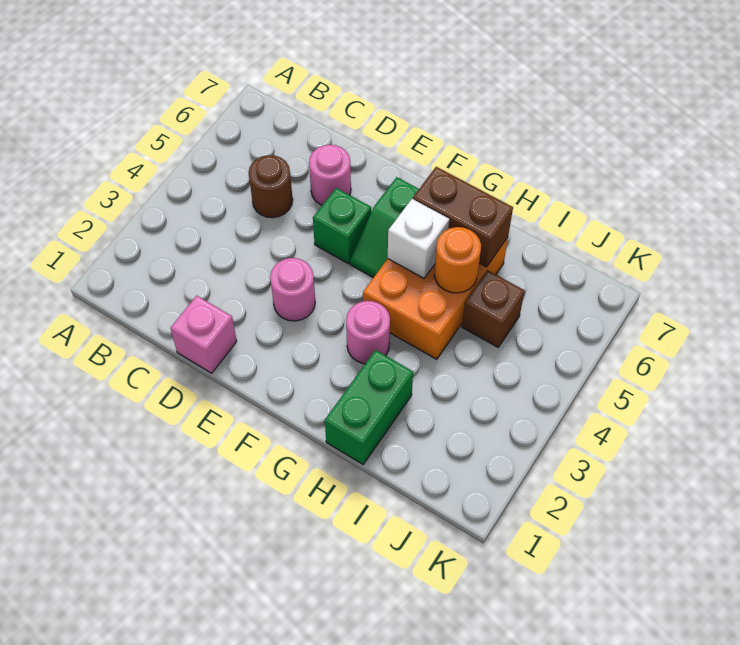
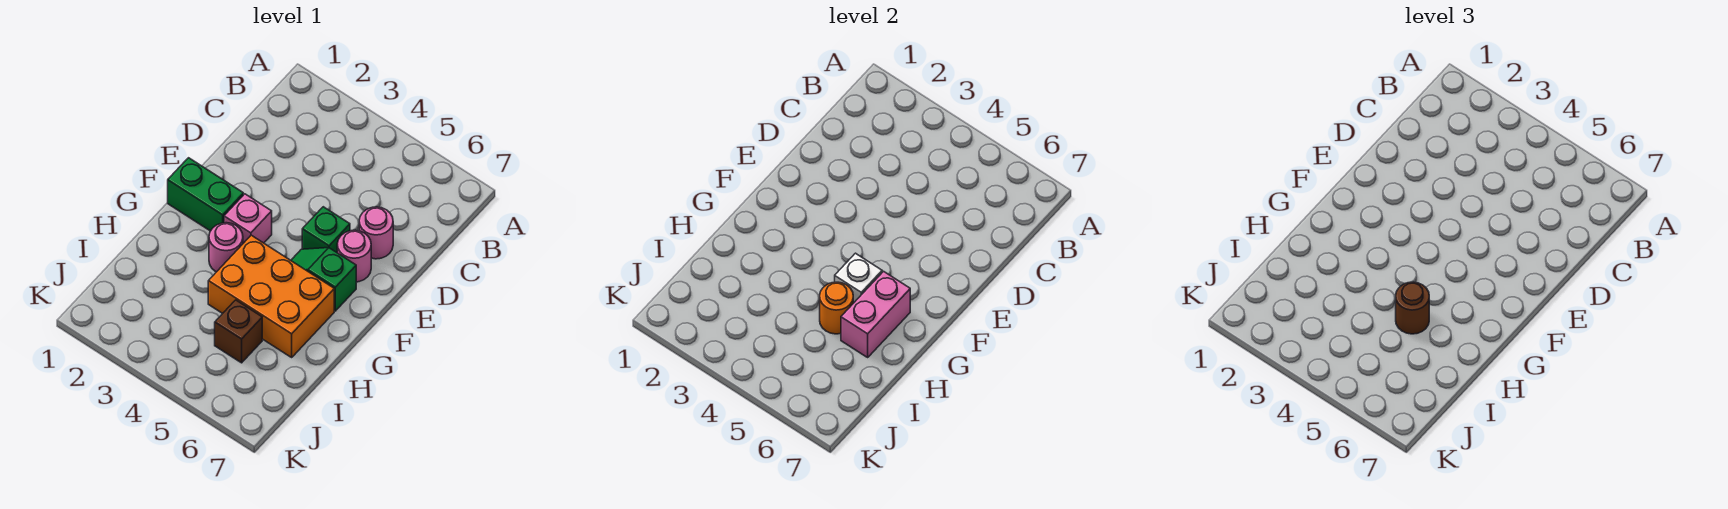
brown 1x1 round brick [249,155,293,218] -> brown 1x1 round brick moved to [1396,282,1429,334]
pink 1x1 brick [171,296,237,373] -> pink 1x1 brick moved to [224,194,272,243]
pink 1x1 round brick [270,258,315,321] -> pink 1x1 round brick moved to [337,230,371,282]
brown 1x2 brick [413,167,513,267] -> pink 1x2 brick [841,271,910,357]
green 1x2 brick [325,350,413,464] -> green 1x2 brick moved to [168,158,243,231]

